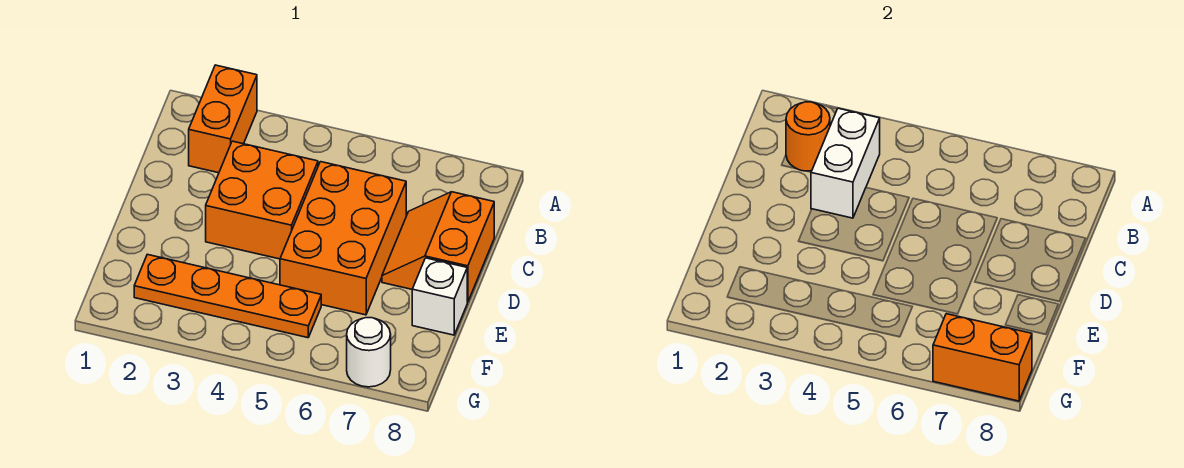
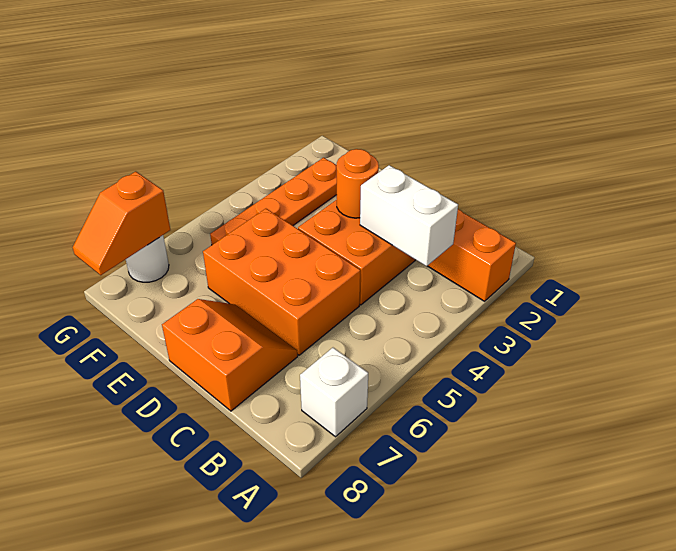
orange 1x1 round brick [786,102,830,171] -> orange 1x1 round brick moved to [337,149,379,218]
white 1x1 brick [412,258,467,335] -> white 1x1 brick moved to [300,348,368,437]
orange 1x2 brick [933,314,1032,401] -> orange 1x2 slope [73,172,170,275]

